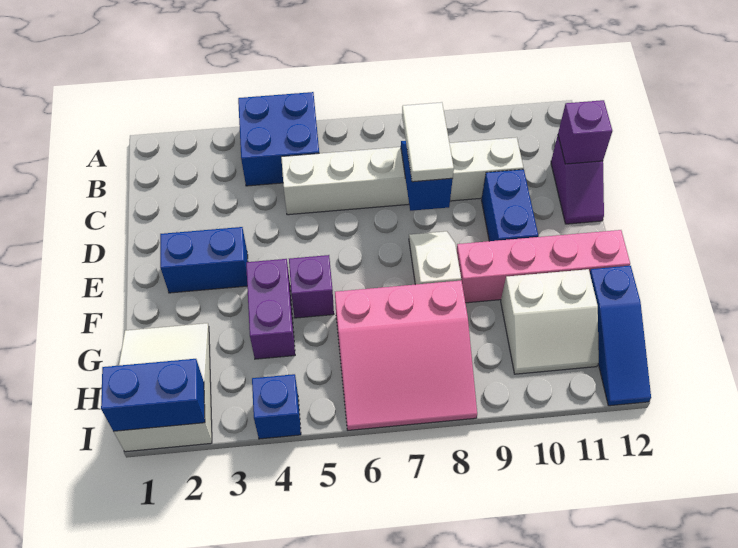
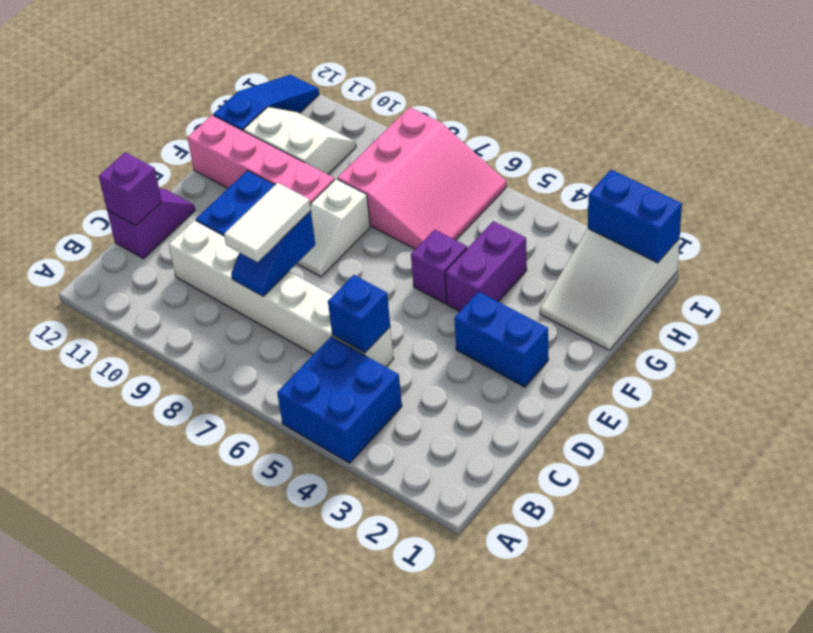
pink 3x3 slope [335,281,477,430] -> pink 3x3 slope turned to [337,107,507,249]
blue 1x1 brick [252,374,301,439] -> blue 1x1 brick moved to [328,275,390,353]

